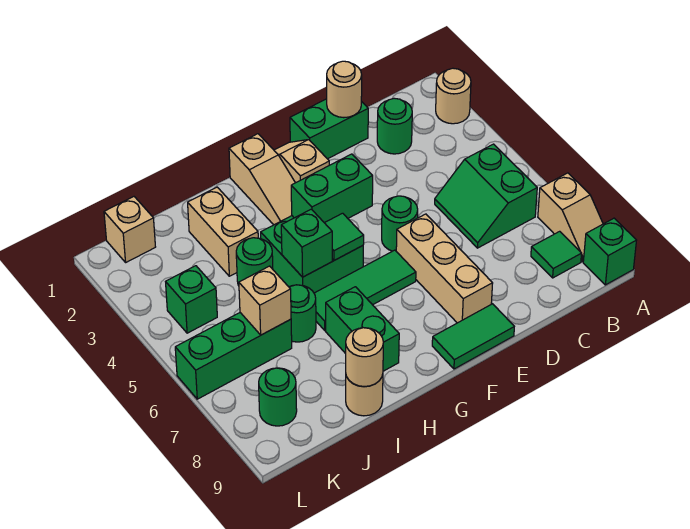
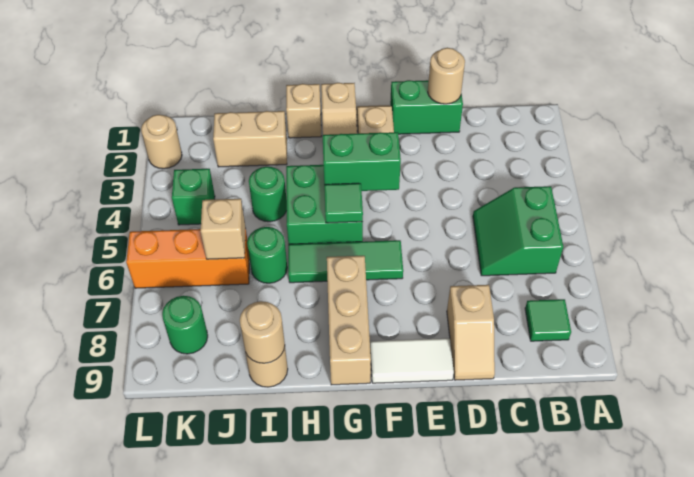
tan 1x1 round brick [436,68,471,124] -> tan 1x1 round brick moved to [141,115,182,169]
tan 1x2 slope [538,173,603,262] -> tan 1x2 slope moved to [447,285,495,380]
green 1x1 brick [583,218,637,285] -> none
green 1x1 round brick [377,98,412,154] -> none
green 1x1 round brick [382,196,418,251] -> none
tan 1x3 brick [396,214,493,323] -> tan 1x3 brick moved to [327,256,371,385]
green 1x2 tile [432,304,514,369] -> white 1x2 tile [370,338,454,383]
green 1x1 brick [281,209,332,277] -> none
green 1x2 brick [326,287,399,371] -> none
tan 1x2 brick [188,187,258,276] -> tan 1x2 brick turned to [213,111,287,167]
green 1x3 brick [175,313,292,399] -> orange 1x3 brick [126,229,250,288]
tan 1x1 brick [104,197,155,262] -> tan 1x1 brick moved to [286,84,322,138]

